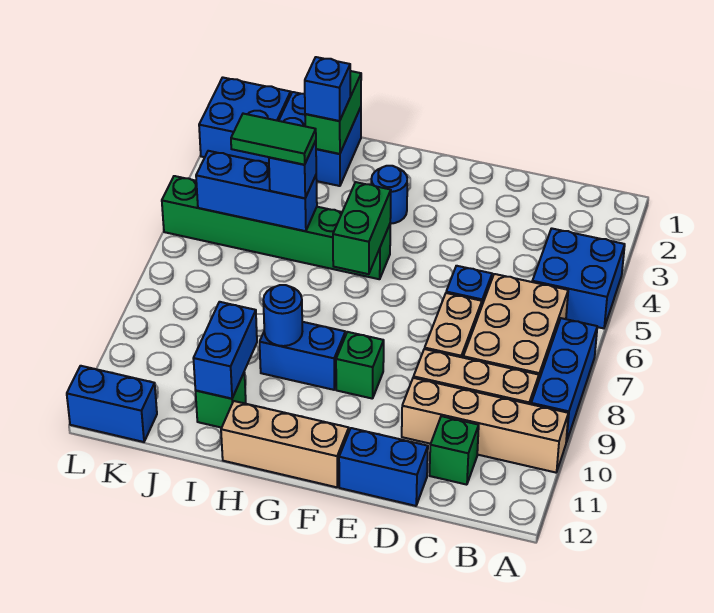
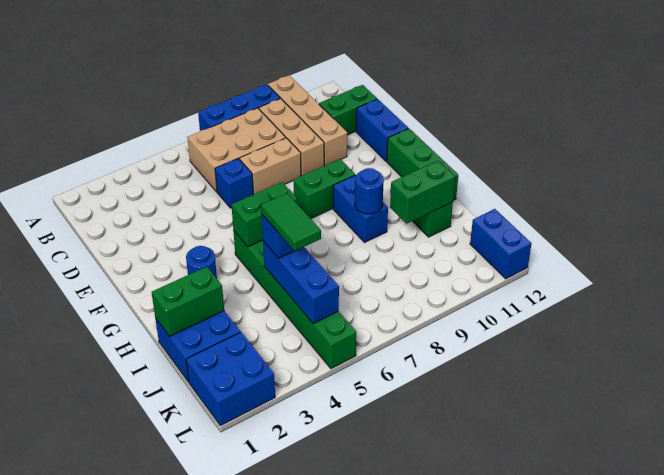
blue 2x2 brick [532,228,625,328] -> none
green 1x1 brick [429,416,479,485] -> green 1x2 brick [319,85,377,135]
green 1x1 brick [336,332,384,399] -> green 1x2 brick [293,159,355,219]
tan 1x3 brick [221,401,349,487] -> green 1x3 brick [387,128,458,200]
blue 1x1 brick [305,57,350,121] -> none
blue 1x2 brick [193,302,257,399] -> green 1x2 brick [390,161,455,224]

